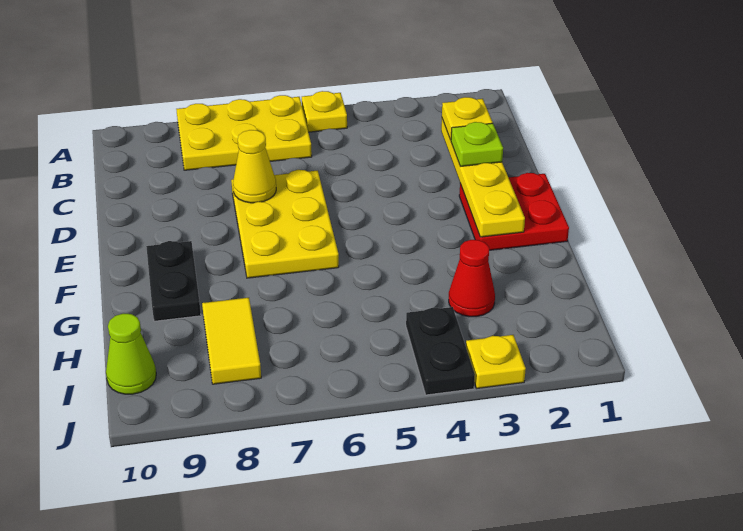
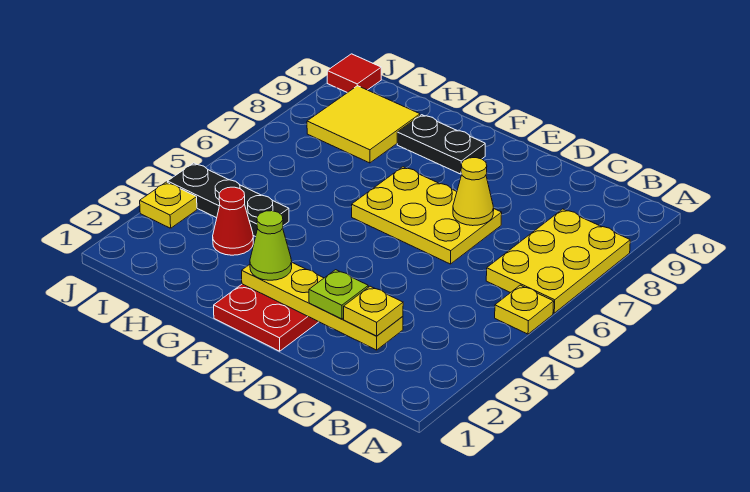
yellow 1x2 tile [202,298,261,384] -> yellow 2x2 tile [307,86,420,163]
black 1x2 plate [406,307,475,395] -> black 1x3 plate [168,163,289,237]
lime 1x1 cone [106,314,156,394] -> lime 1x1 cone moved to [250,211,292,280]
none -> red 1x1 tile [327,54,381,93]

